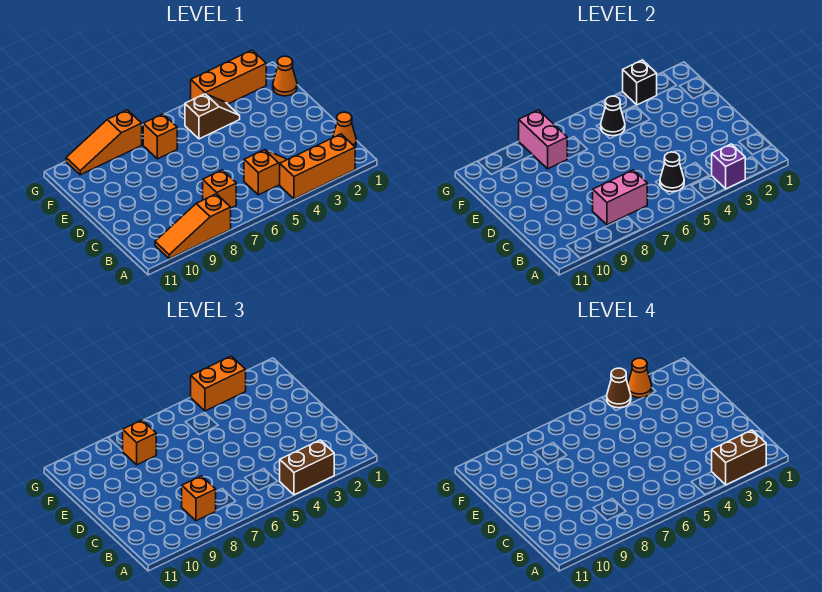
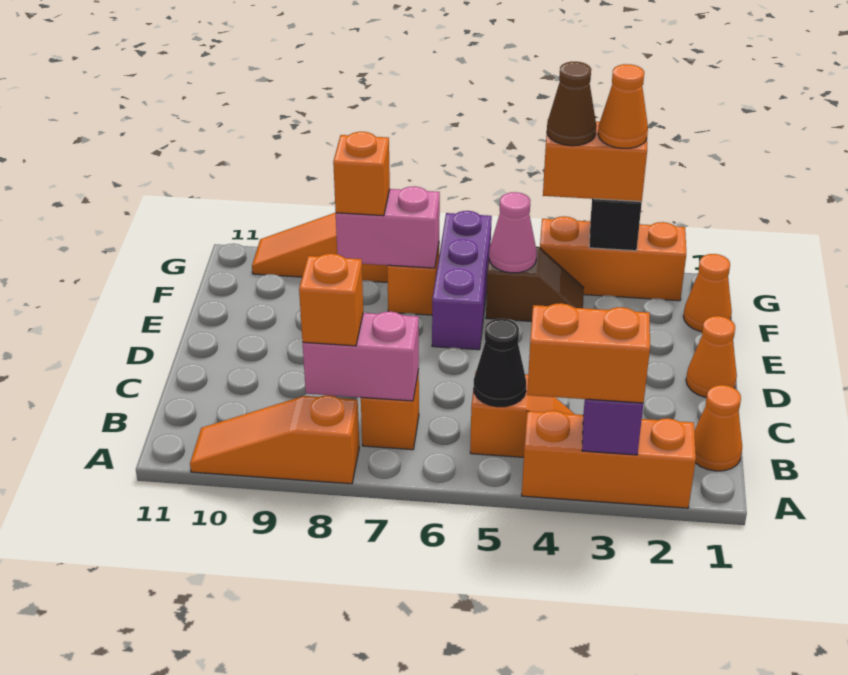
brown 1x2 brick [712,430,766,485] -> none
brown 1x2 brick [280,440,334,495] -> orange 1x2 brick [527,303,650,403]
none -> orange 1x1 cone [686,316,737,397]
none -> purple 1x3 brick [432,211,492,350]
black 1x1 cone [601,96,625,136] -> pink 1x1 cone [489,192,537,273]
pink 1x2 brick [519,110,567,169] -> pink 1x2 brick turned to [336,186,440,268]

